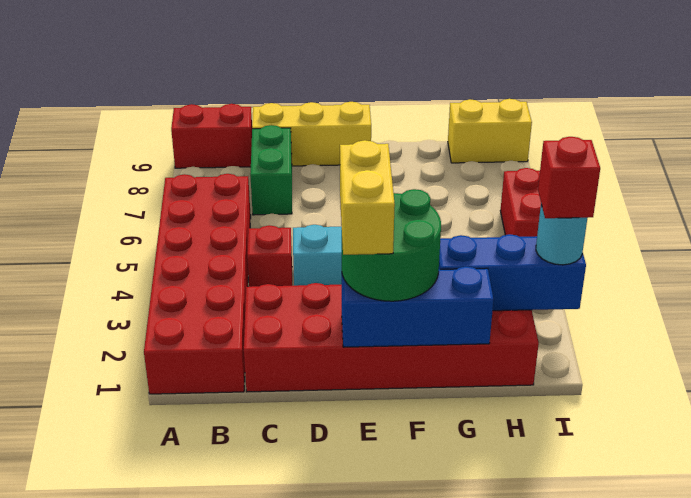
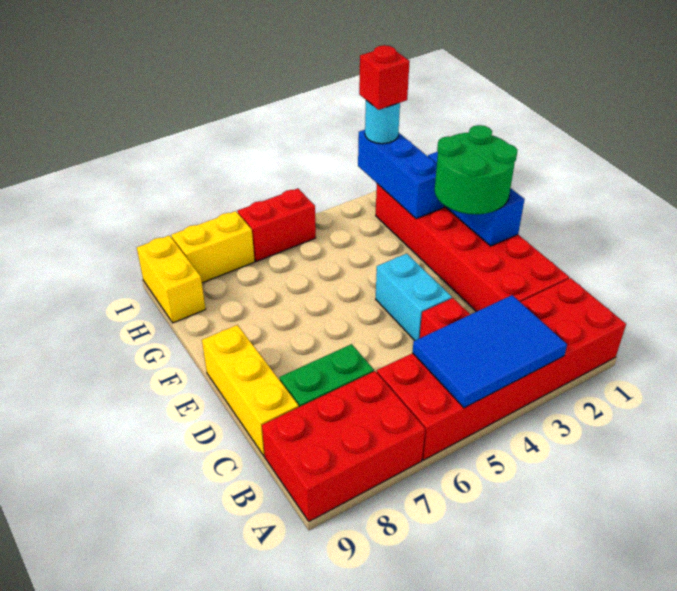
none -> blue 2x3 tile [413,295,567,408]
red 1x2 brick [171,104,252,168] -> red 2x3 brick [262,371,425,521]
yellow 1x2 brick [340,140,395,255] -> yellow 1x2 brick moved to [171,211,255,283]

